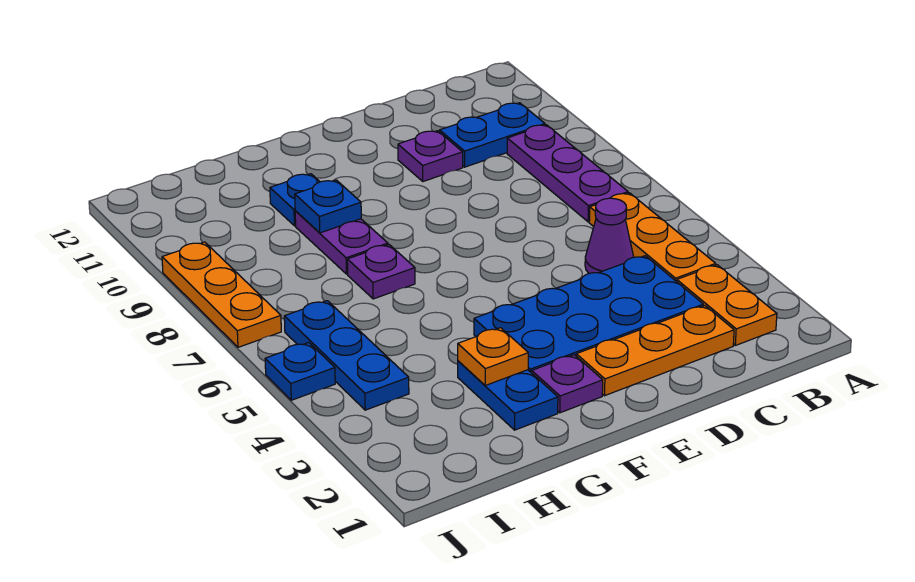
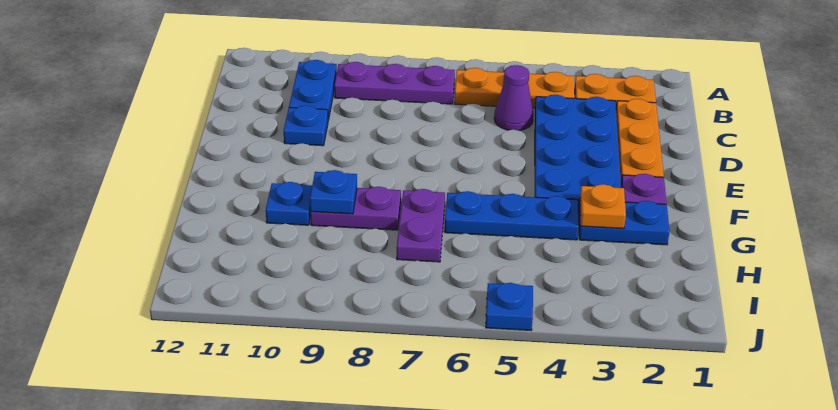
purple 1x1 plate [398,131,463,181] -> blue 1x1 plate [284,106,328,146]
purple 1x1 plate [347,245,415,299] -> purple 1x2 plate [397,189,445,262]
blue 1x3 plate [284,301,409,410] -> blue 1x3 plate moved to [445,191,579,240]
orange 1x3 plate [162,242,281,347] -> none

